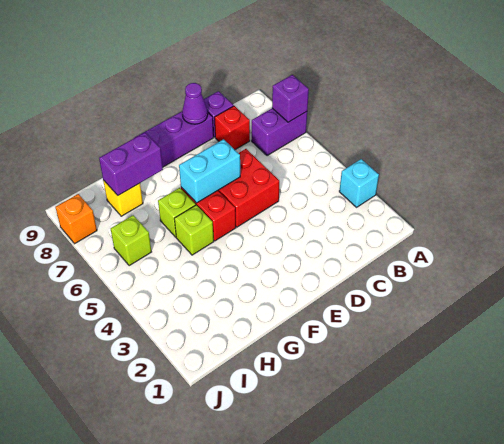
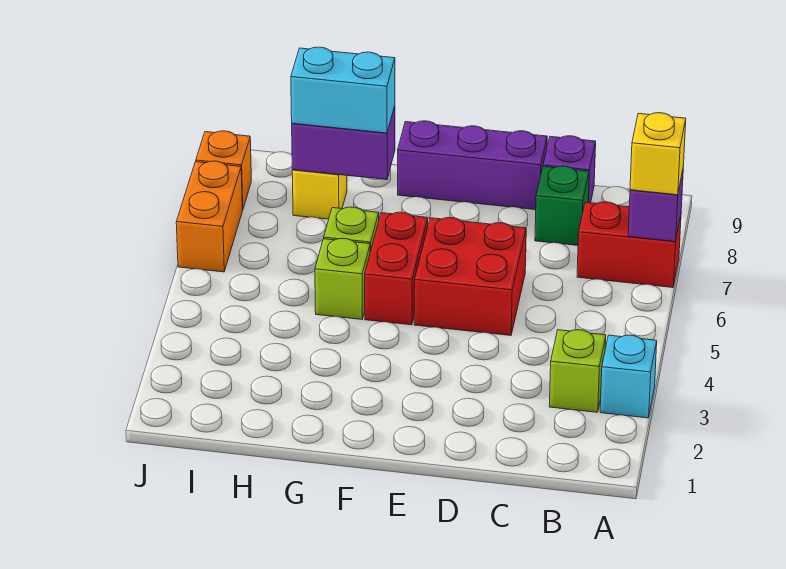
purple 1x2 brick [252,108,307,156] -> red 1x2 brick [577,202,681,287]
none -> yellow 1x1 brick [630,113,686,195]
red 1x1 brick [214,106,250,150] -> green 1x1 brick [535,166,589,245]
purple 1x1 cone [182,83,208,124] -> none
cyan 1x2 brick [179,139,240,203] -> cyan 1x2 brick moved to [291,47,395,133]
lime 1x1 brick [111,215,151,266] -> lime 1x1 brick moved to [549,330,606,412]
none -> orange 1x2 brick [176,161,242,272]

